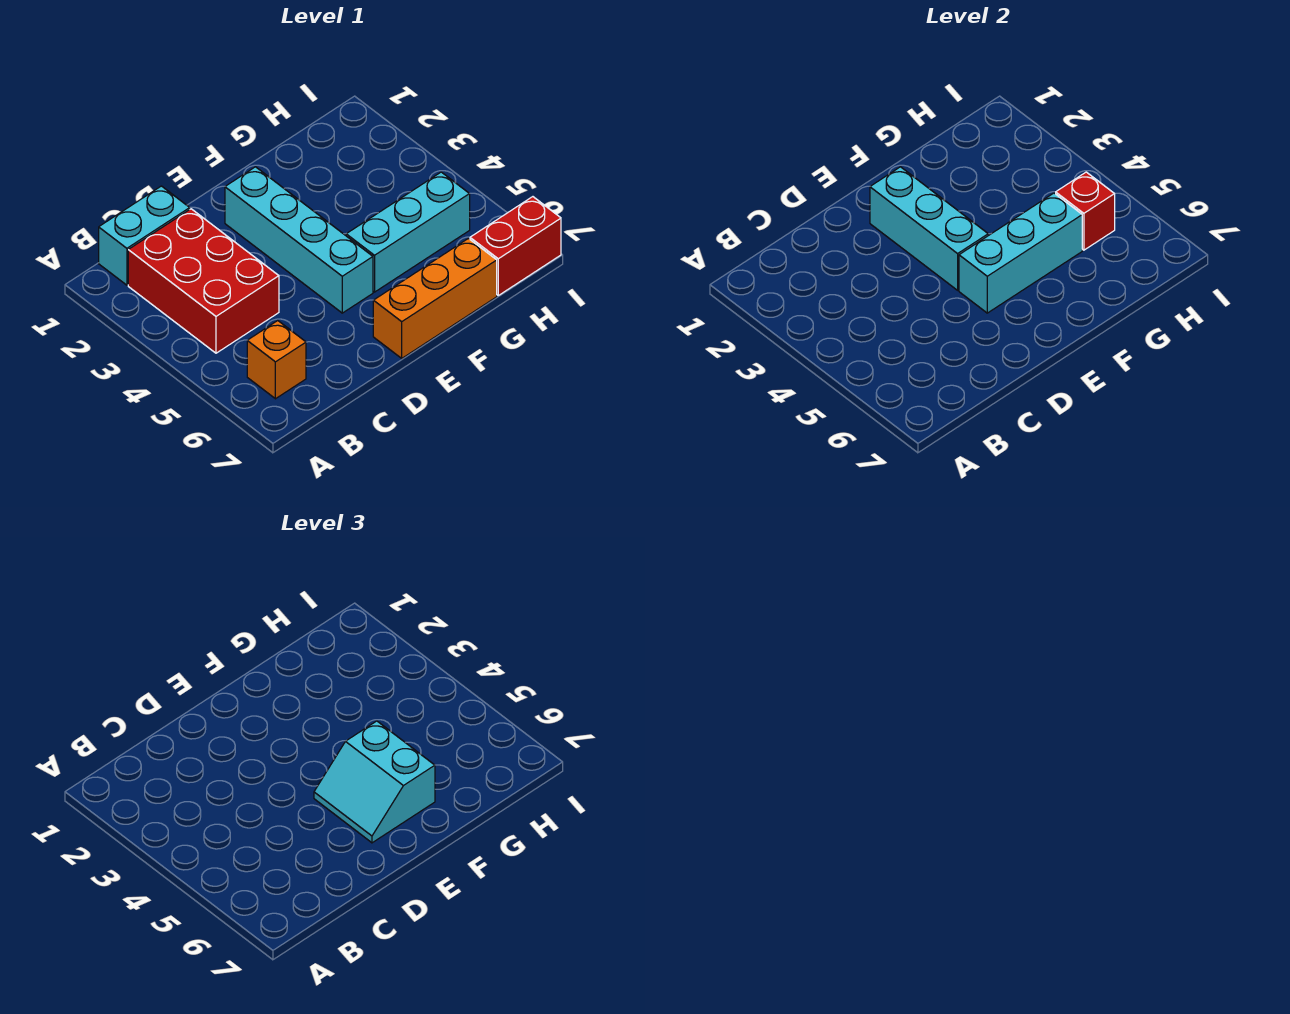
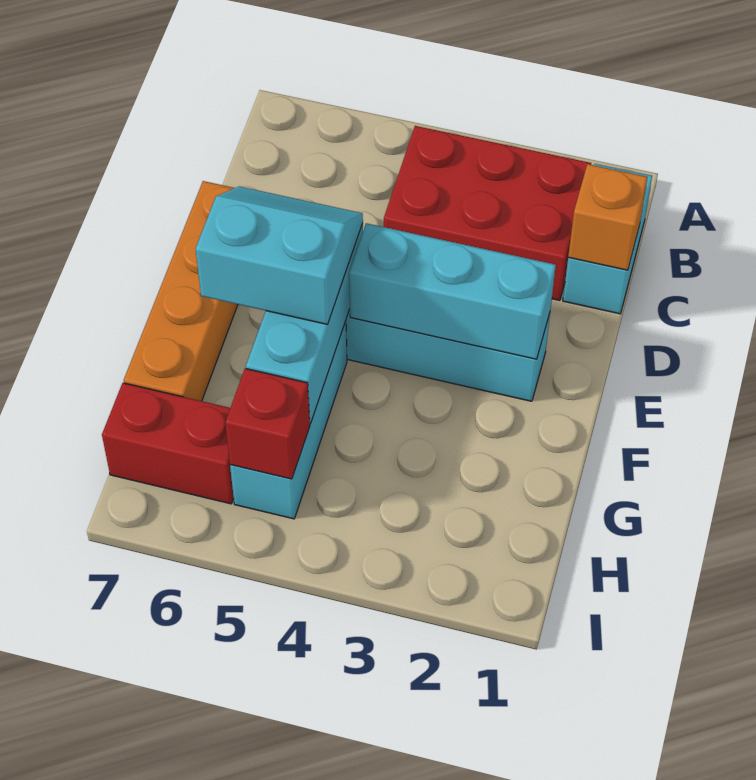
orange 1x1 brick [247,321,306,399] -> orange 1x1 brick moved to [568,164,648,270]
orange 1x3 brick [373,239,497,358] -> orange 1x4 brick [124,181,238,401]
red 1x2 brick [470,197,561,295] -> red 1x2 brick turned to [102,383,234,504]

